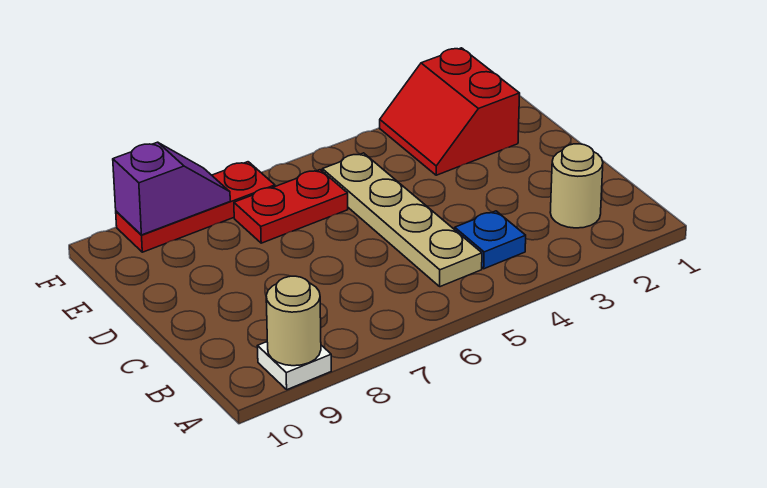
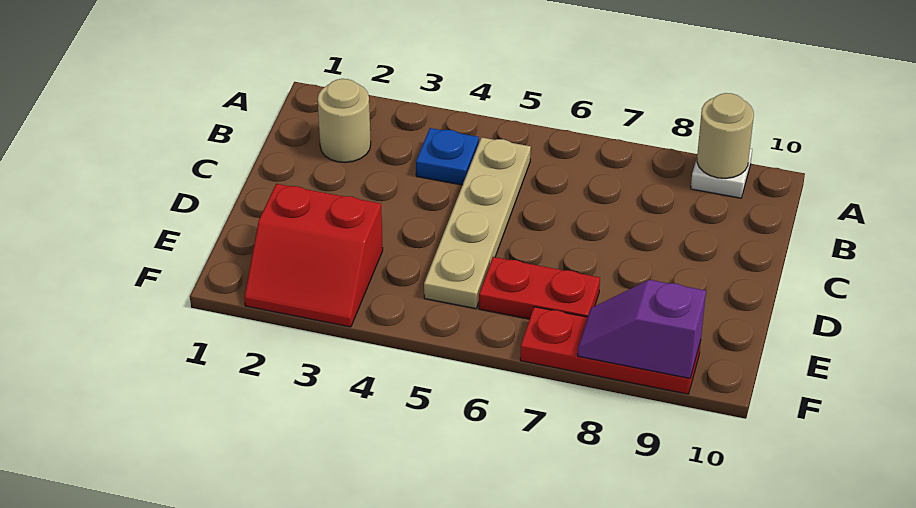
red 2x2 slope [380,48,520,175] -> red 2x2 slope turned to [244,184,383,327]

